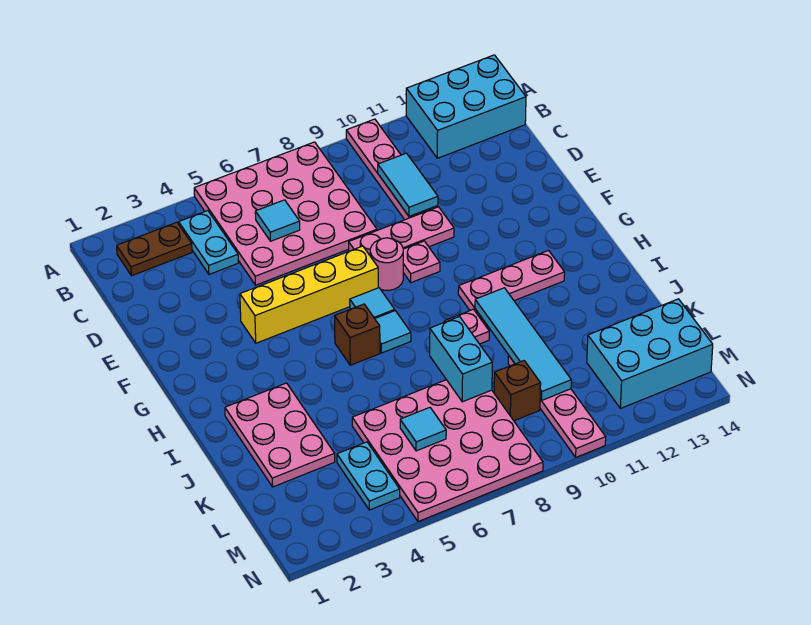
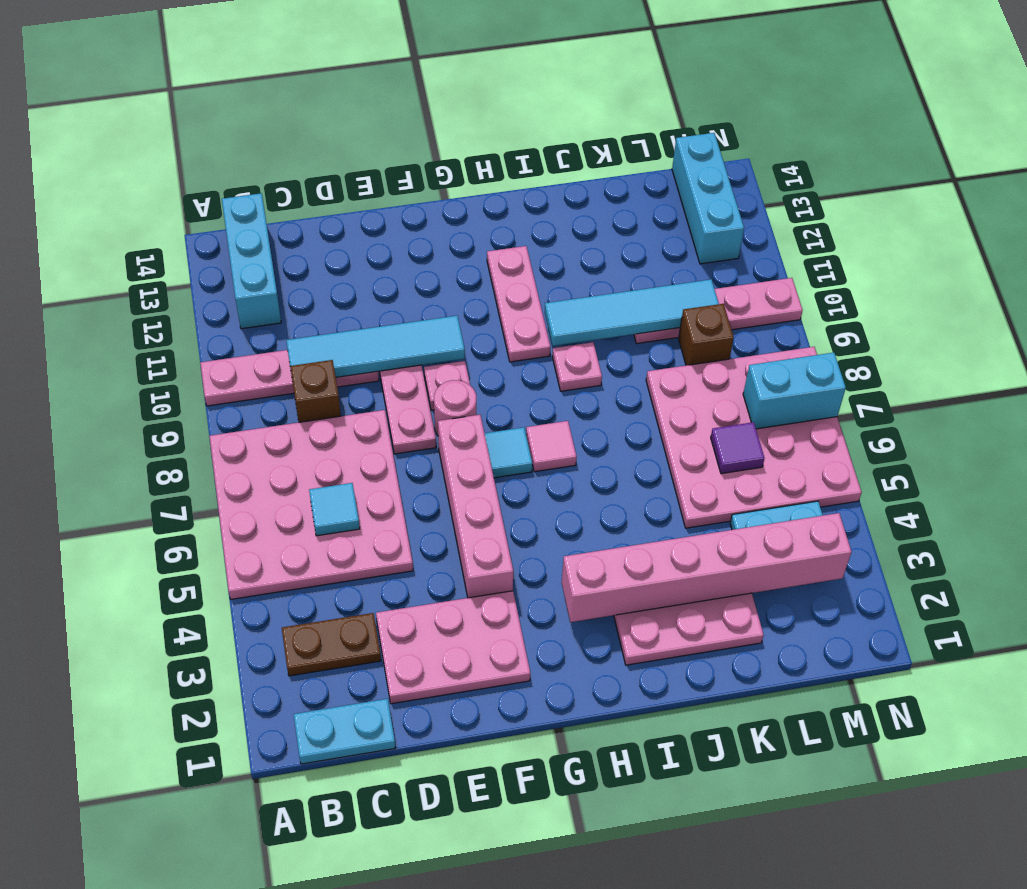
cyan 2x3 brick [406,55,526,158] -> cyan 1x3 brick [222,193,281,329]
brown 1x2 plate [117,222,192,276] -> brown 1x2 plate turned to [282,613,381,676]
cyan 1x2 plate [179,211,238,274] -> cyan 1x2 plate moved to [294,699,395,764]
cyan 1x2 tile [378,153,438,216] -> cyan 1x4 tile [286,316,465,377]
none -> pink 2x3 plate [376,591,530,704]
yellow 1x4 brick [240,246,378,343] -> pink 1x4 brick [438,415,513,598]
none -> pink 1x6 brick [562,513,852,622]
brown 1x1 brick [335,304,380,365] -> brown 1x1 brick moved to [290,360,341,422]
cyan 1x1 tile [375,311,411,353] -> pink 1x1 tile [526,421,577,472]
cyan 1x2 brick [430,317,492,402] -> cyan 1x2 brick moved to [743,353,846,429]
cyan 1x1 tile [400,407,446,451] -> purple 1x1 tile [711,422,765,474]
cyan 2x3 brick [587,299,713,408] -> cyan 1x3 brick [672,133,744,264]

